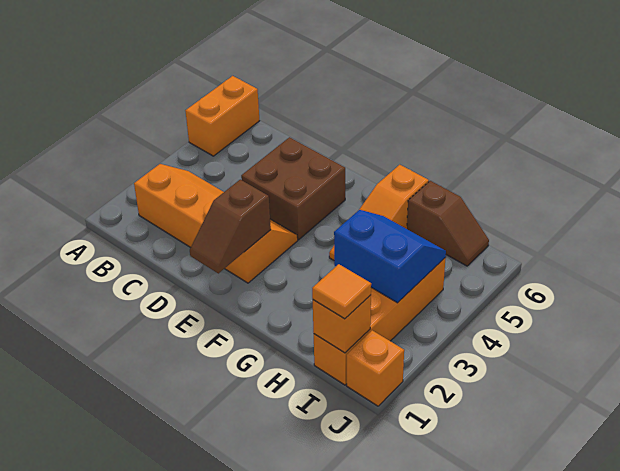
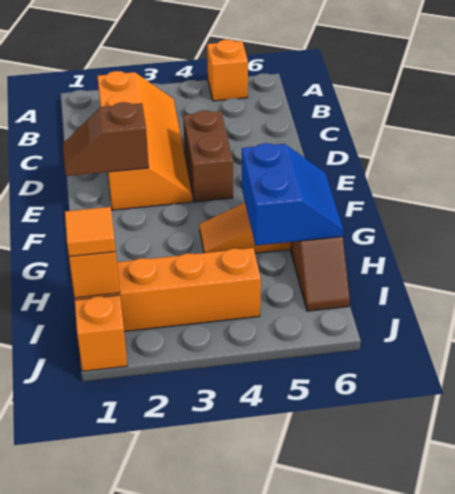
orange 1x2 brick [185,76,260,156] -> orange 1x1 brick [207,39,248,101]
brown 2x2 brick [241,137,345,240] -> brown 1x2 brick [183,110,233,202]
blue 2x2 slope [334,210,446,303] -> blue 2x2 slope moved to [242,143,343,246]

